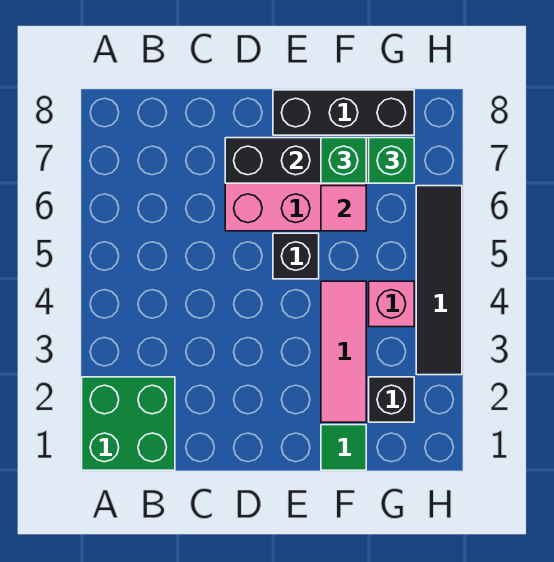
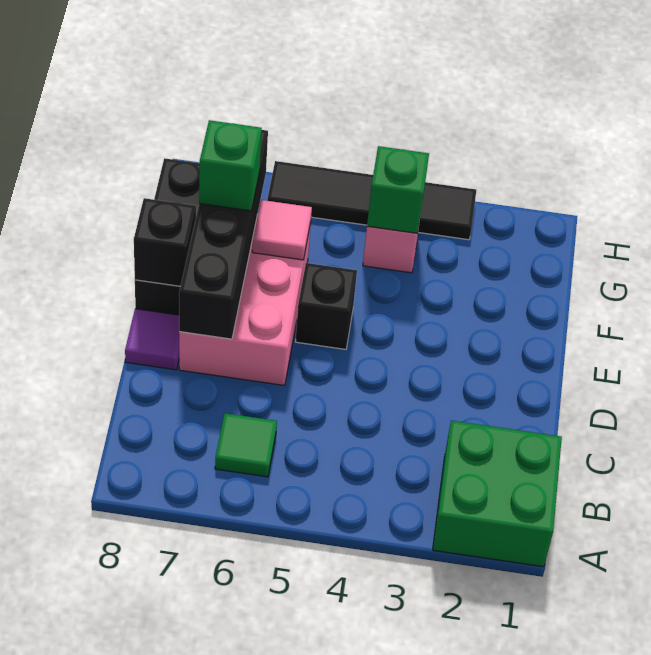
none -> purple 1x1 tile [125,309,179,370]
green 1x1 tile [321,425,366,470] -> green 1x1 tile moved to [215,413,277,477]
pink 1x3 tile [321,281,366,422] -> none
black 1x1 brick [369,377,414,422] -> black 1x1 brick moved to [134,198,196,286]
green 1x1 brick [369,138,414,183] -> green 1x1 brick moved to [367,146,429,233]

